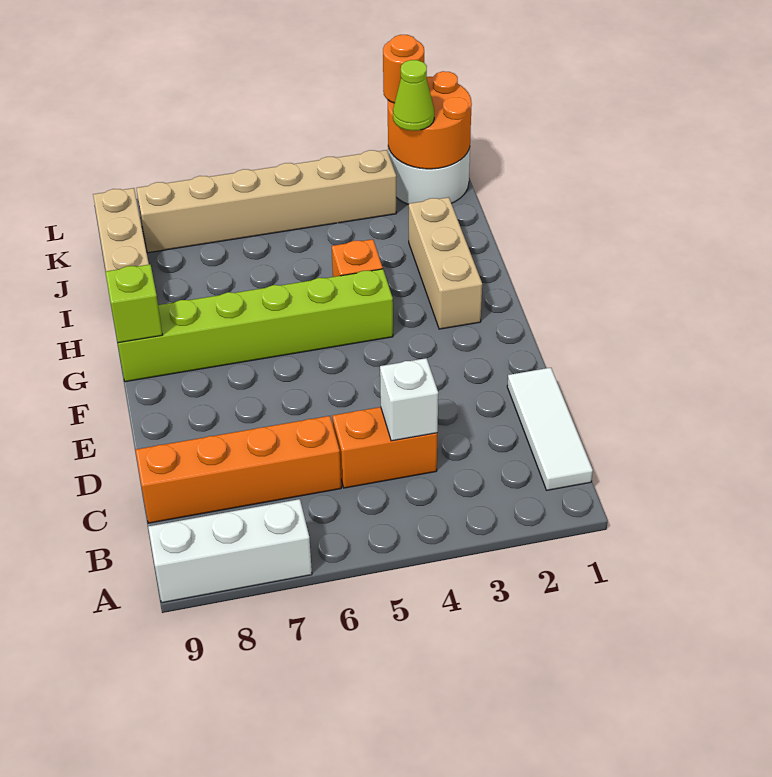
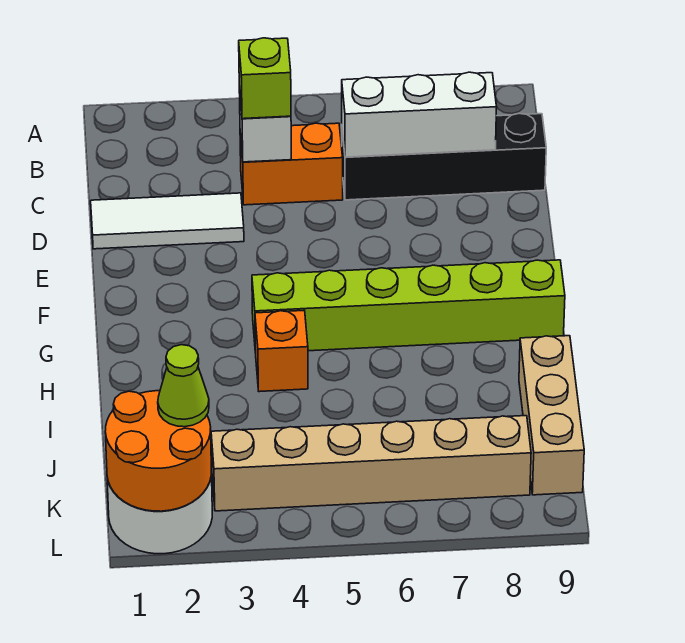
white 1x3 brick [148,499,312,603] -> white 1x3 brick moved to [342,72,497,157]
white 1x3 tile [507,368,593,490] -> white 1x3 tile turned to [91,193,244,249]
orange 1x4 brick [136,416,341,523] -> black 1x4 brick [342,113,546,200]
tan 1x3 brick [409,197,482,329] -> none
lime 1x1 brick [105,264,162,343] -> lime 1x1 brick moved to [239,38,291,119]
orange 1x1 round brick [383,35,424,103] -> none

